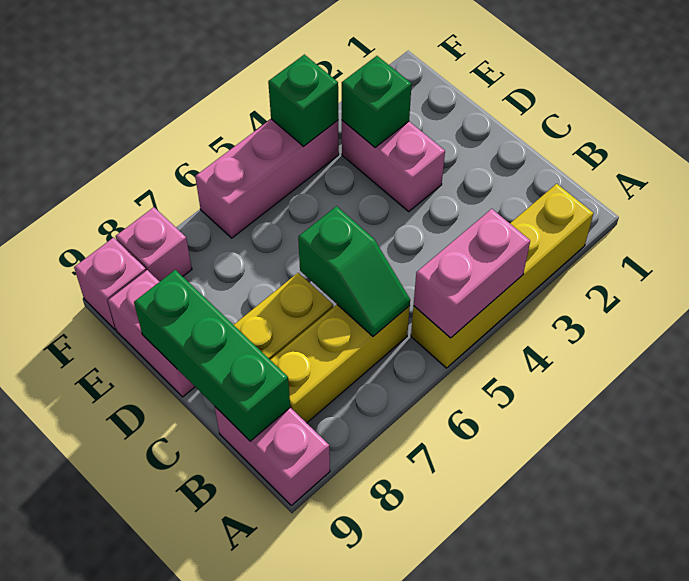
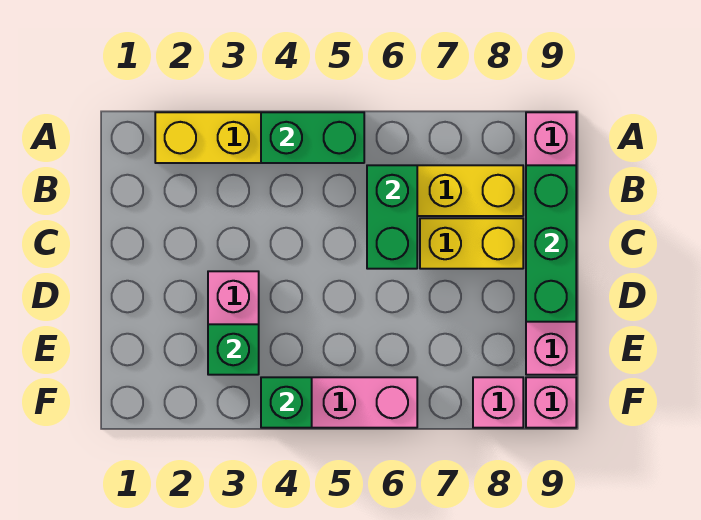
pink 1x2 brick [414,209,530,338] -> green 1x2 brick [261,112,364,163]
green 1x2 slope [298,206,410,336] -> green 1x2 brick [367,165,417,269]

